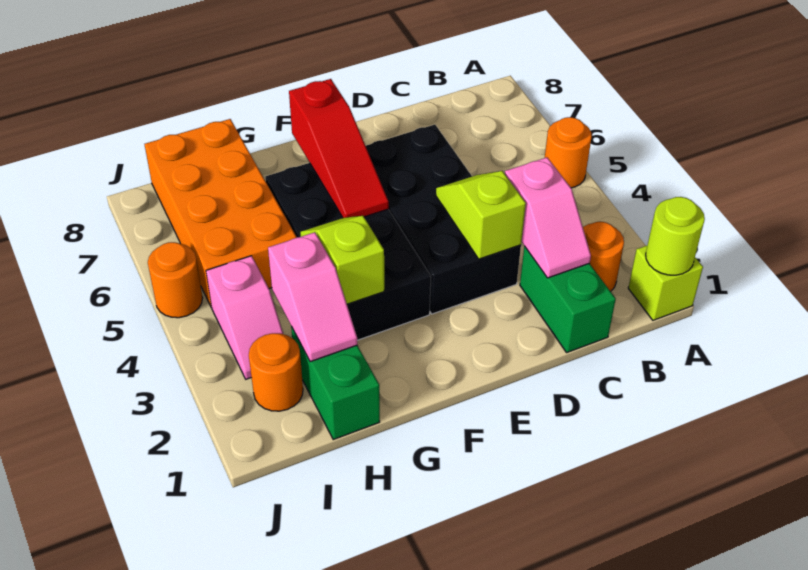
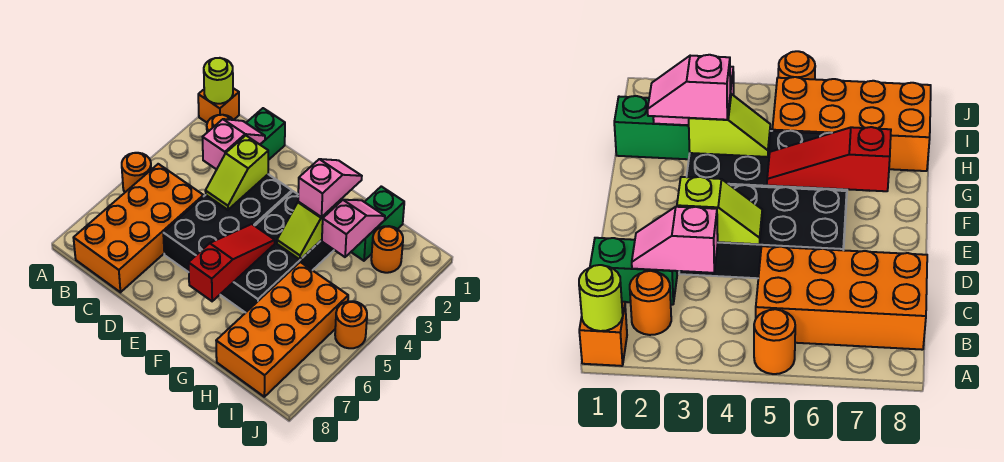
lime 1x1 brick [628,246,703,320] -> orange 1x1 brick [198,88,239,123]
none -> orange 2x4 brick [74,164,203,292]
pink 1x2 slope [206,256,283,379] -> pink 1x2 slope moved to [298,159,362,217]

